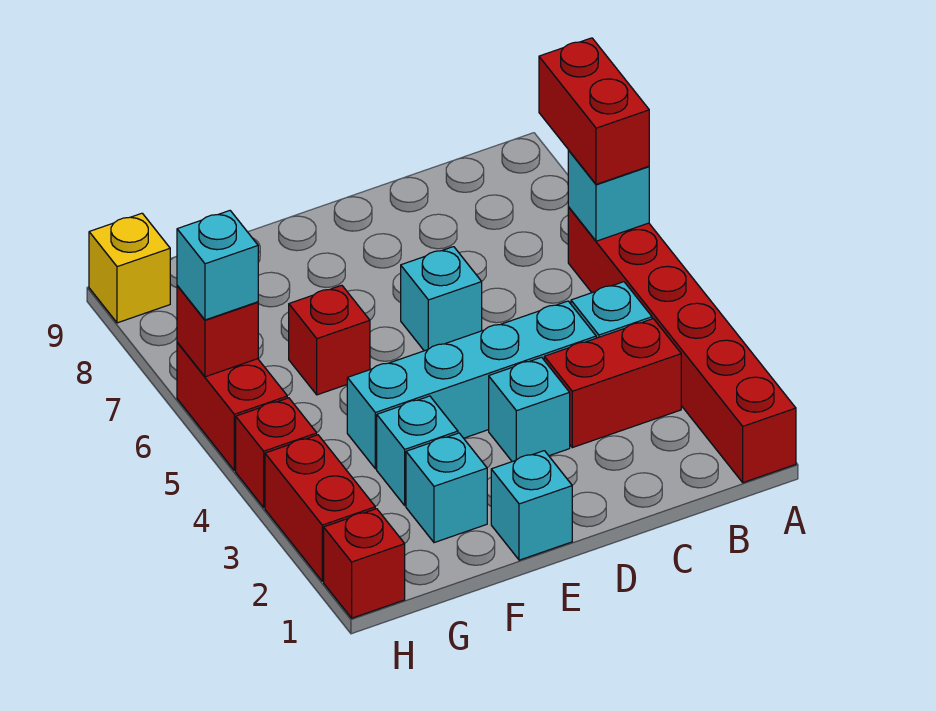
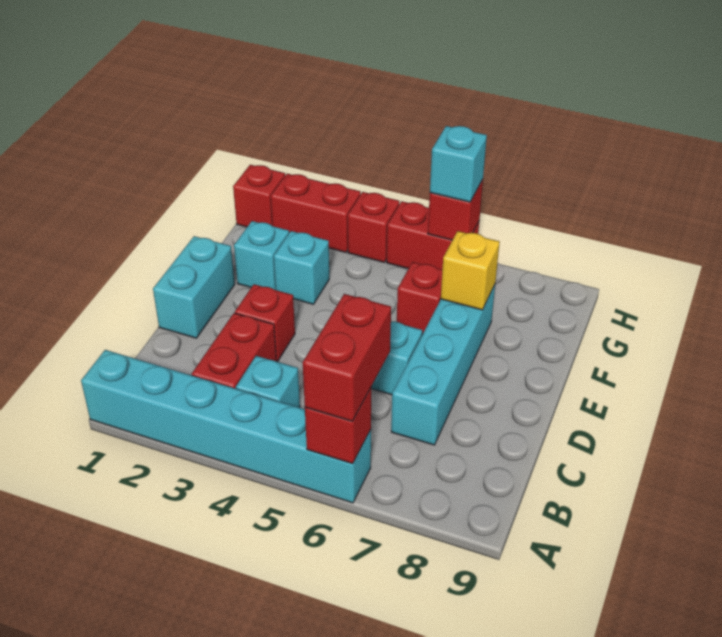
red 1x6 brick [568,207,796,483] -> cyan 1x6 brick [81,350,371,503]
cyan 1x1 brick [568,150,649,241] -> red 1x1 brick [305,388,371,464]
red 1x2 brick [539,38,649,184] -> red 1x2 brick turned to [303,294,391,421]
cyan 1x4 brick [347,301,596,469] -> cyan 1x4 brick moved to [391,285,495,445]
cyan 1x1 brick [489,357,570,462] -> red 1x1 brick [235,284,295,362]
cyan 1x1 brick [491,451,572,560] -> cyan 1x2 brick [153,236,235,338]
yellow 1x1 brick [89,213,170,323] -> yellow 1x1 brick moved to [441,231,500,310]

